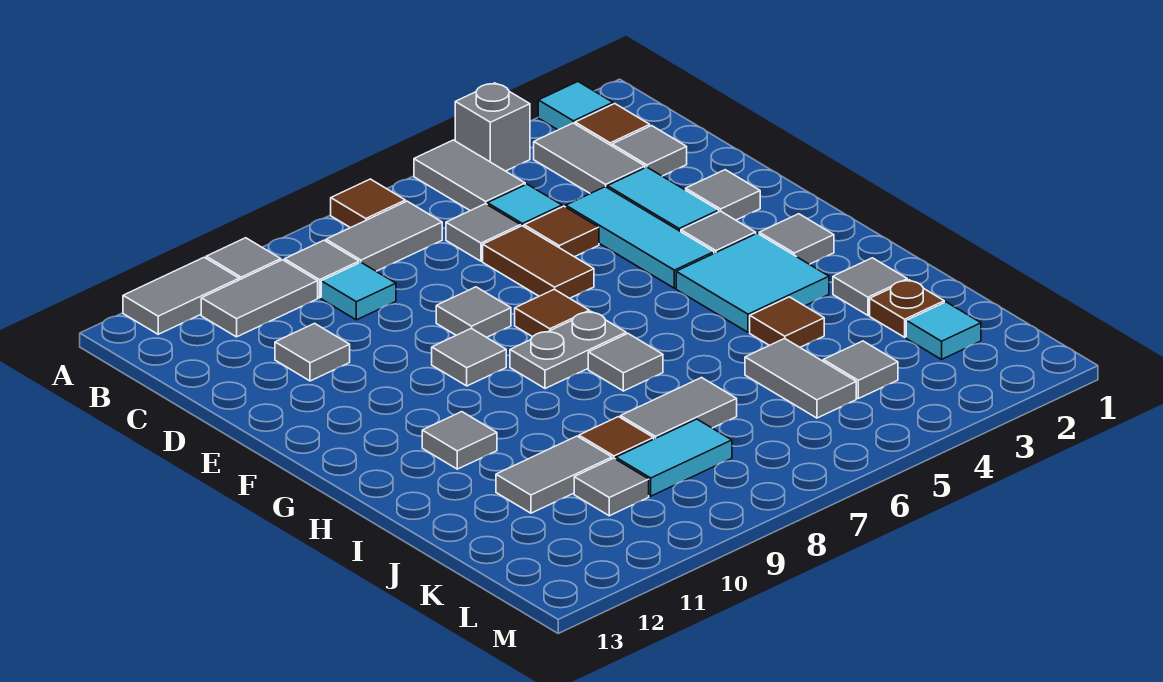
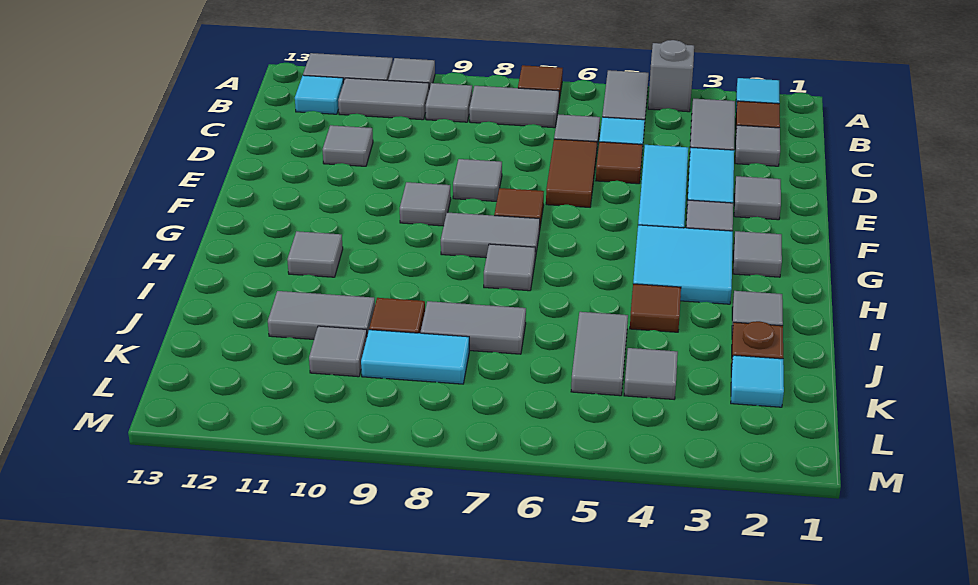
cyan 1x1 tile [321,262,396,320] -> cyan 1x1 tile moved to [295,75,343,114]
grey 1x2 plate [510,312,626,389] -> grey 1x2 tile [441,213,540,258]

